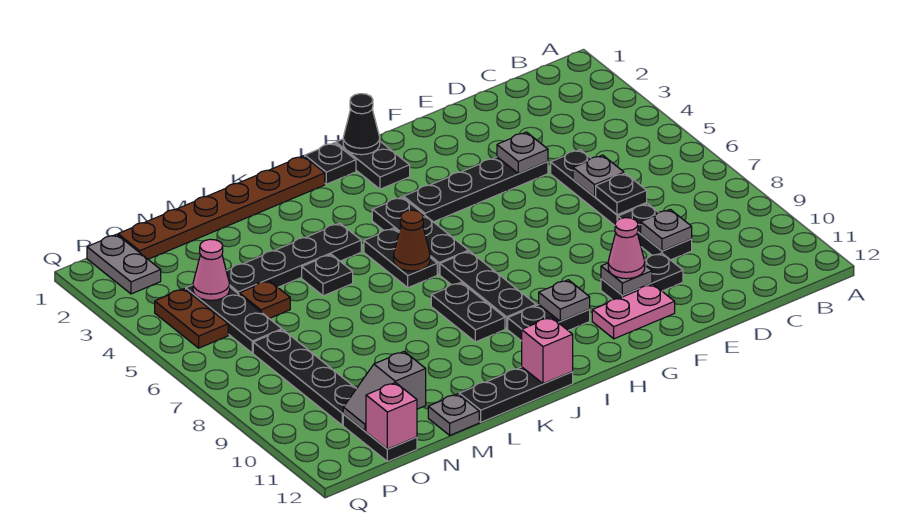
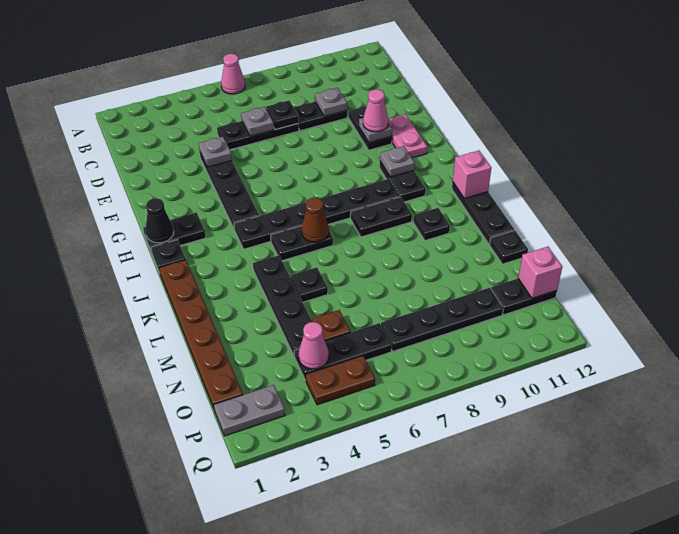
none -> pink 1x1 cone [221,54,245,94]
none -> black 1x1 plate [413,208,450,241]
grey 1x1 plate [428,394,479,435] -> black 1x1 plate [490,230,528,264]
grey 1x2 slope [343,352,426,431] -> none

